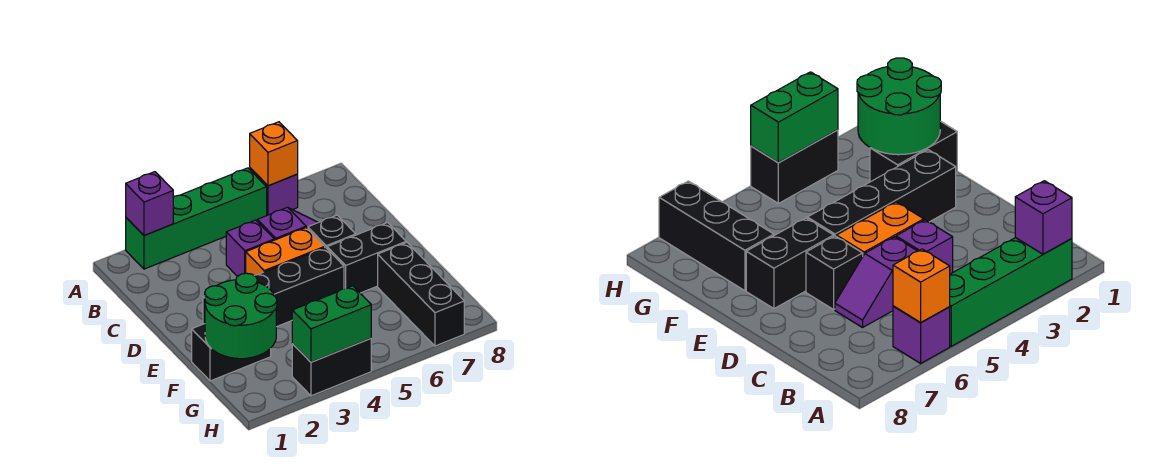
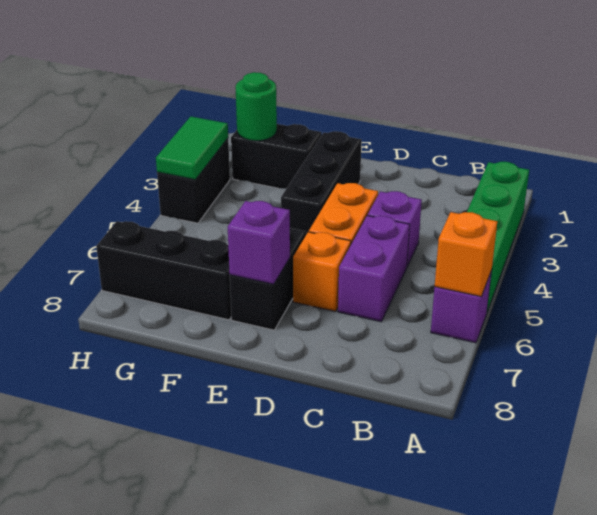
purple 1x1 brick [126,172,173,236] -> purple 1x1 brick moved to [228,201,290,284]
purple 1x2 slope [257,207,318,240] -> purple 1x2 brick [338,216,410,322]
black 1x1 brick [308,215,356,248] -> orange 1x1 brick [293,232,351,311]
black 1x4 brick [203,247,344,327] -> black 1x3 brick [281,131,362,235]
black 1x2 brick [192,324,271,381] -> black 1x2 brick turned to [231,124,322,188]
green 2x2 round brick [205,273,277,359] -> green 1x1 round brick [236,72,277,141]
green 1x2 brick [292,286,371,362] -> green 1x2 tile [156,117,228,180]

